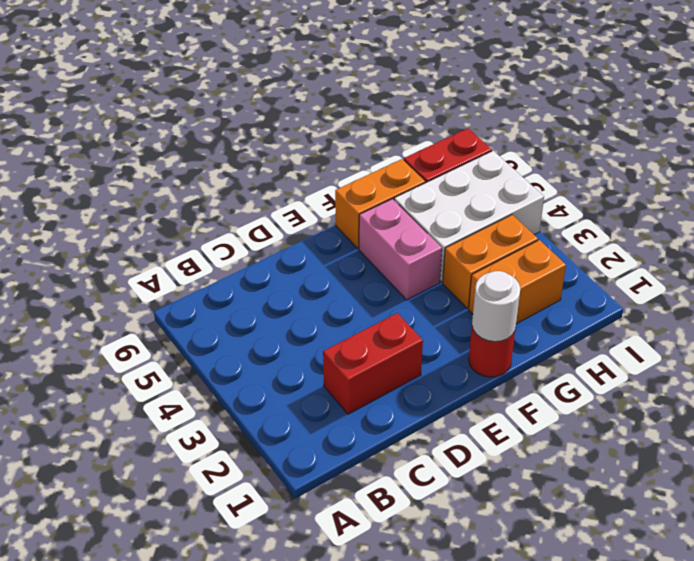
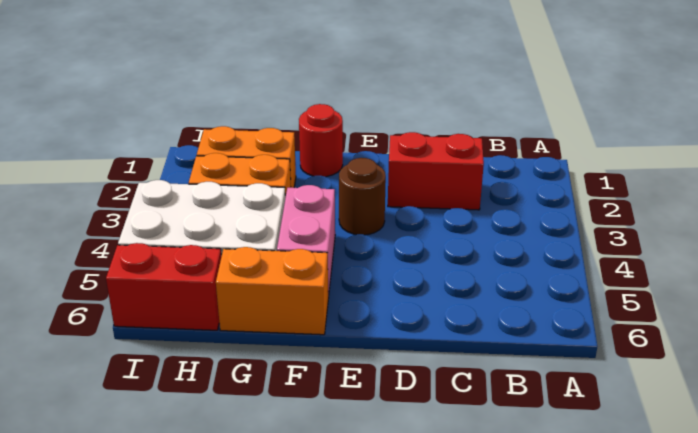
none -> brown 1x1 round brick [339,158,386,235]
white 1x1 round brick [472,271,520,342] -> none

